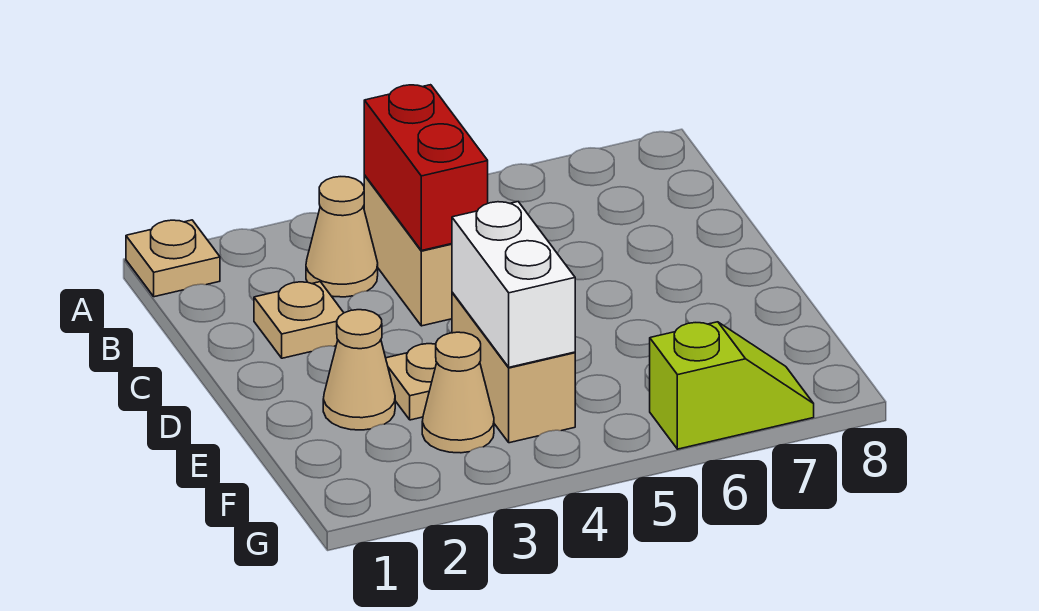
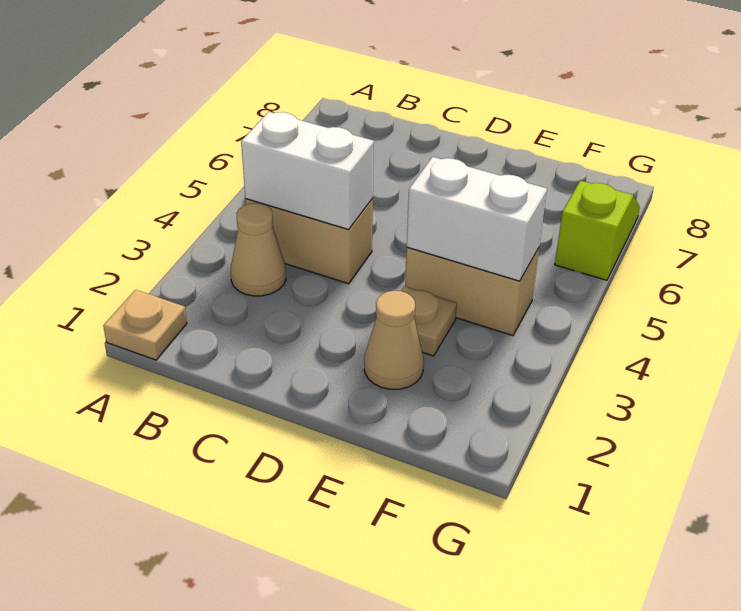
red 1x2 brick [364,85,488,251] -> white 1x2 brick [241,112,374,230]
tan 1x1 plate [254,282,344,358] -> none
tan 1x1 cone [422,332,494,453] -> none

